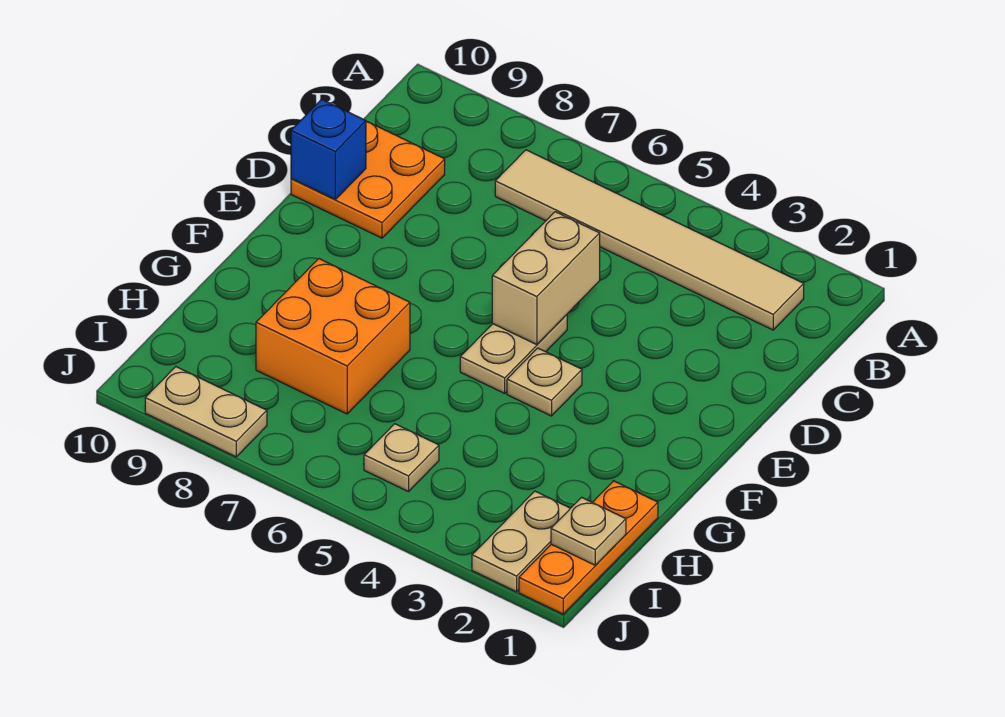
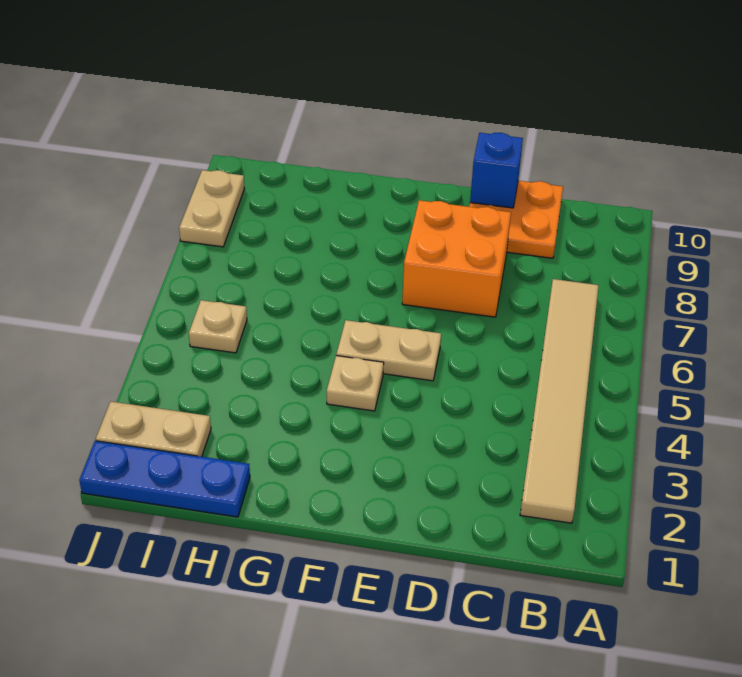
tan 1x2 brick [492,212,600,345] -> none
orange 2x2 brick [256,259,410,414] -> orange 2x2 brick moved to [402,200,511,317]
orange 1x3 plate [519,481,658,614] -> blue 1x3 plate [79,441,250,517]
tan 1x1 plate [551,497,626,565] -> none

